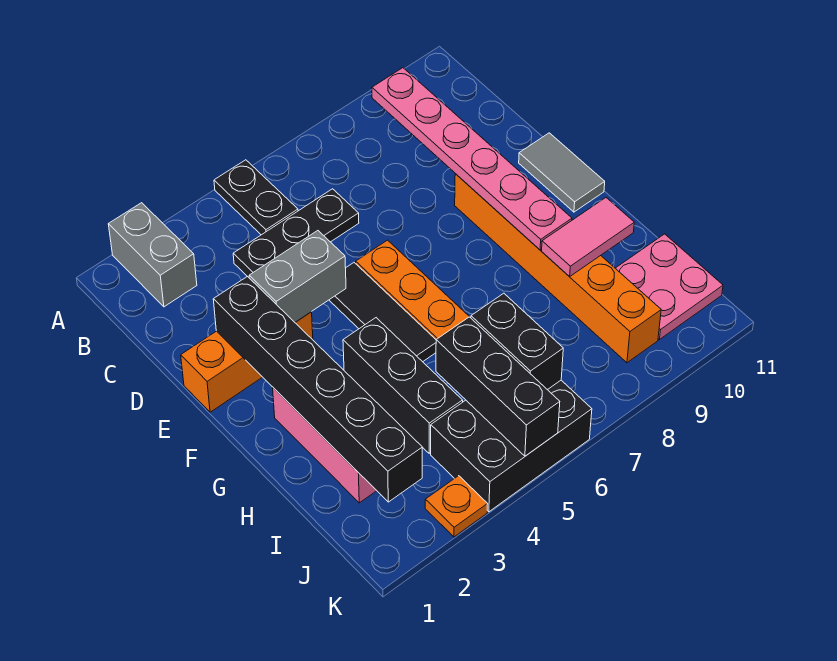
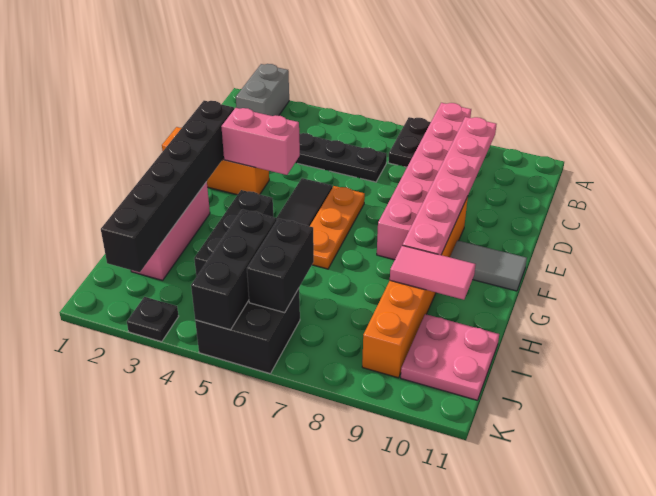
black 1x2 plate [214,160,298,235] -> black 1x2 plate moved to [388,117,431,167]
none -> pink 1x6 brick [377,103,471,260]
grey 1x2 brick [249,231,346,322] -> pink 1x2 brick [221,108,300,175]
grey 1x2 tile [519,133,605,212] -> grey 1x2 tile turned to [450,241,527,291]
black 2x3 brick [431,380,592,512] -> black 2x2 brick [195,289,300,374]
orange 1x1 plate [425,476,487,537] -> black 1x1 plate [127,297,179,342]

